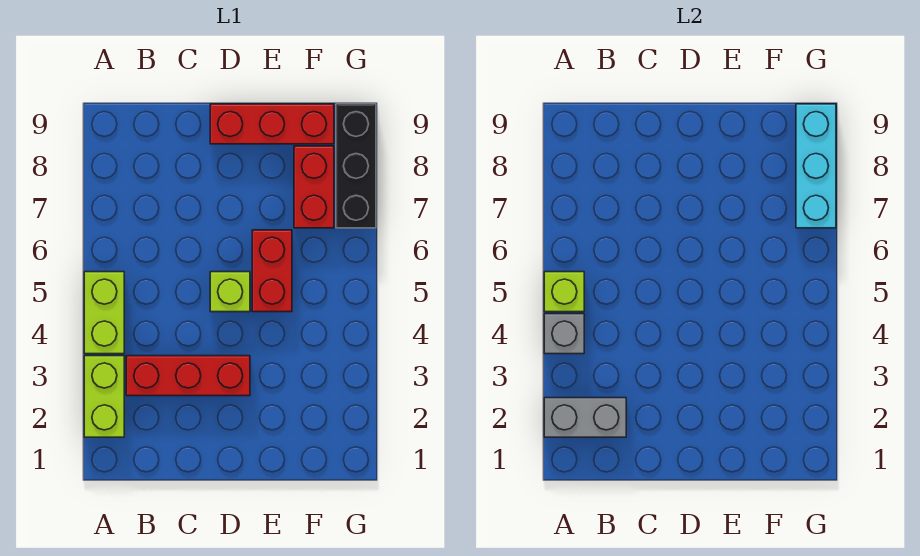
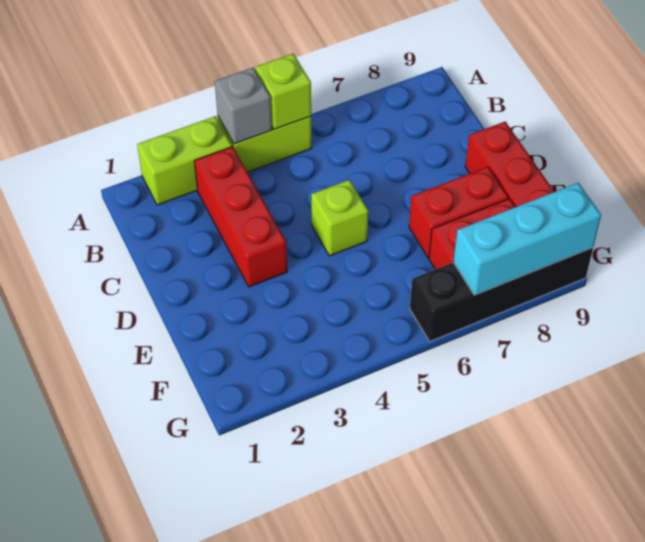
grey 1x2 brick [544,398,626,437] -> none
red 1x2 brick [252,230,292,312] -> red 1x2 brick moved to [409,167,509,258]
black 1x3 brick [336,104,376,228] -> black 1x4 brick [410,248,593,341]

